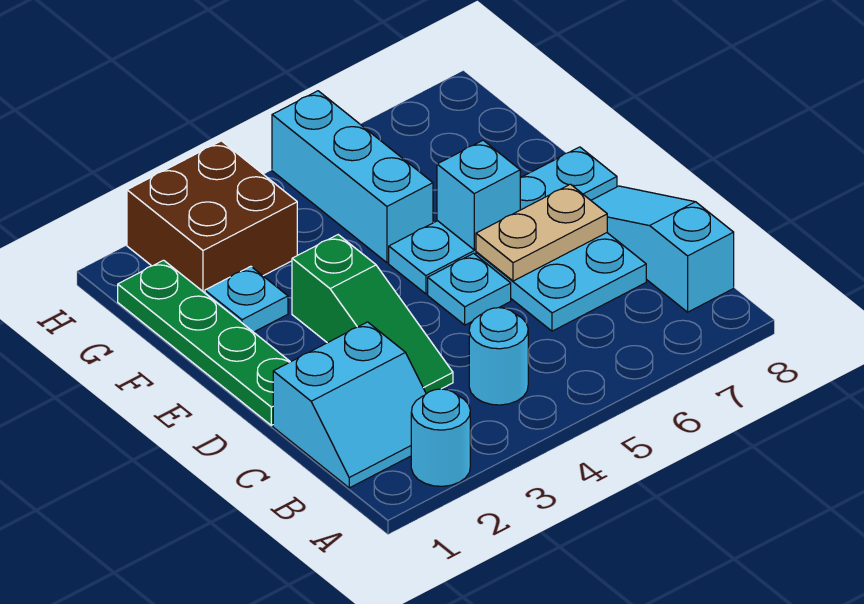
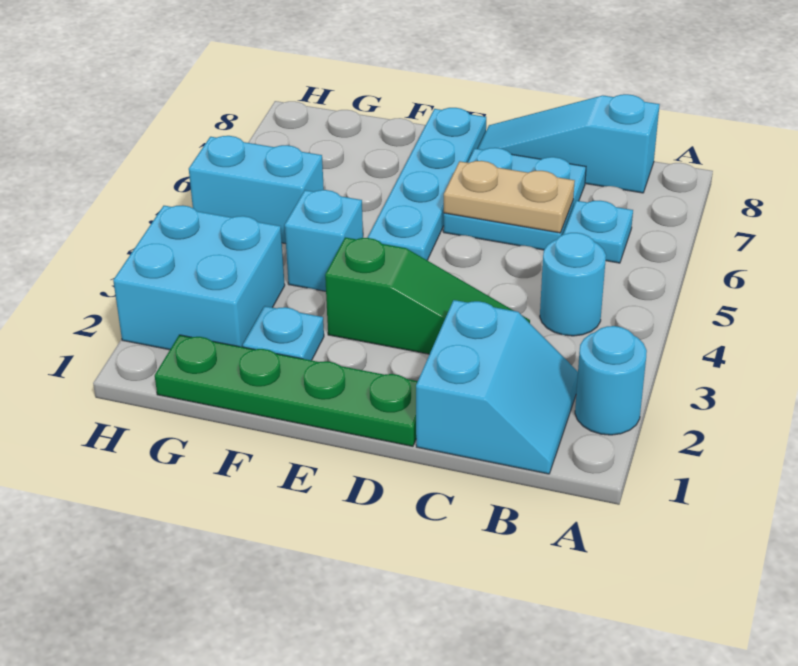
cyan 1x1 plate [428,253,511,325] -> cyan 1x1 plate moved to [564,201,633,263]
tan 1x2 plate [476,184,607,281] -> tan 1x2 plate turned to [444,161,575,233]
cyan 1x1 brick [437,140,520,250] -> cyan 1x1 brick moved to [285,190,363,291]
cyan 1x3 brick [272,91,433,263] -> cyan 1x2 brick [189,136,324,243]
brown 2x2 brick [127,141,297,293] -> cyan 2x2 brick [113,205,285,350]

